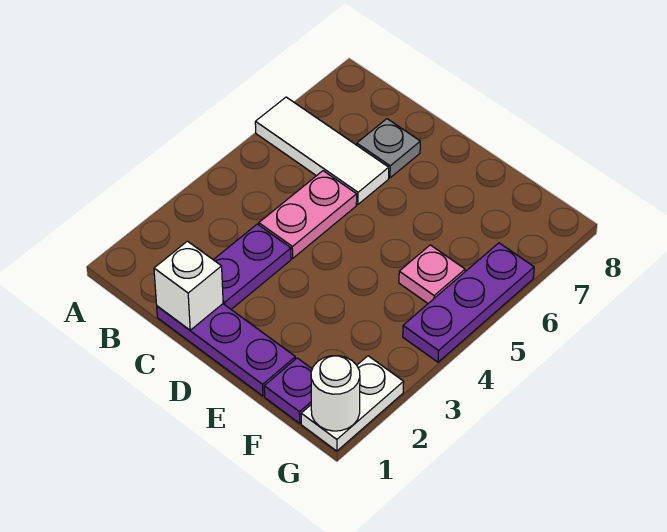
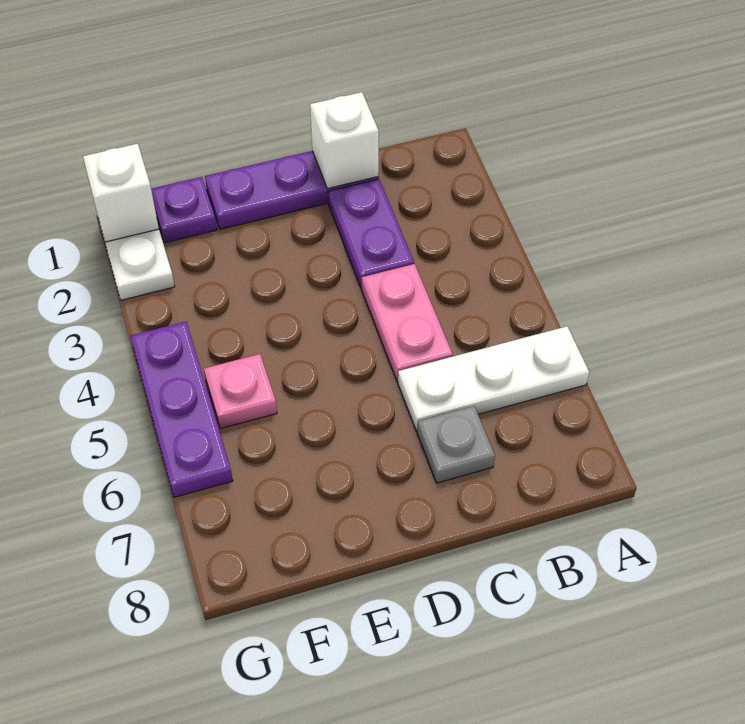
white 1x3 tile [255,97,389,204] -> white 1x3 plate [398,326,589,431]
white 1x1 round brick [311,356,360,431] -> white 1x1 brick [83,144,159,242]

